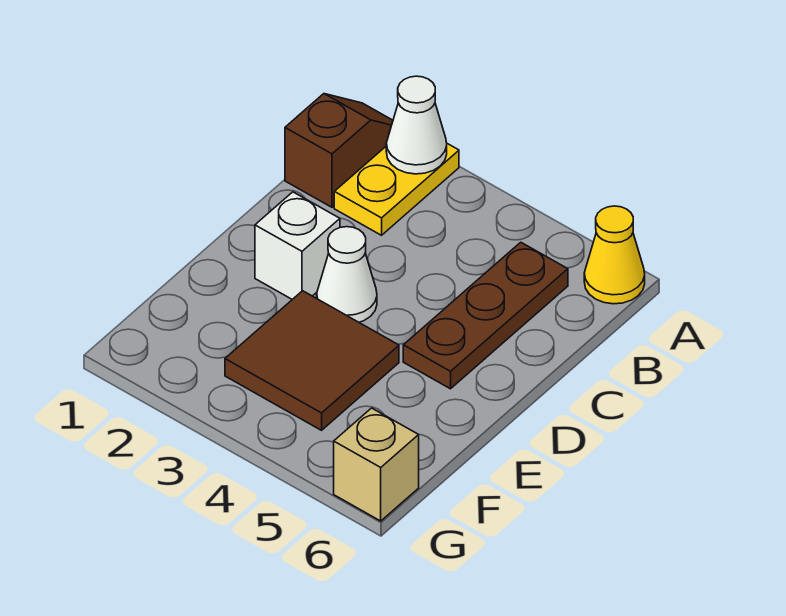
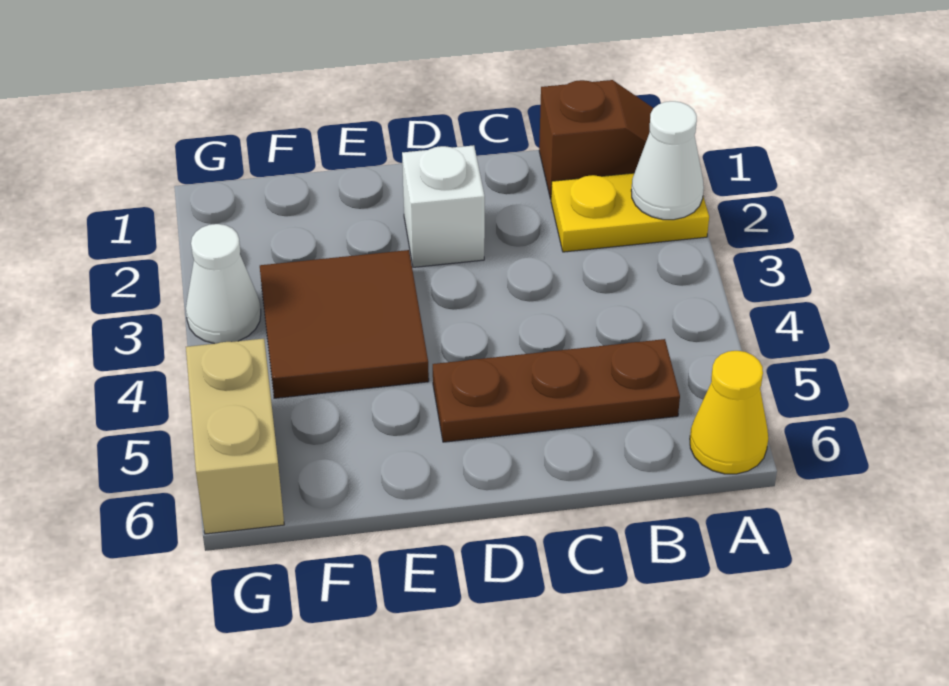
white 1x1 cone [317,227,377,322] -> white 1x1 cone moved to [186,224,261,344]
tan 1x1 brick [334,408,419,521] -> tan 1x2 brick [186,339,284,534]

